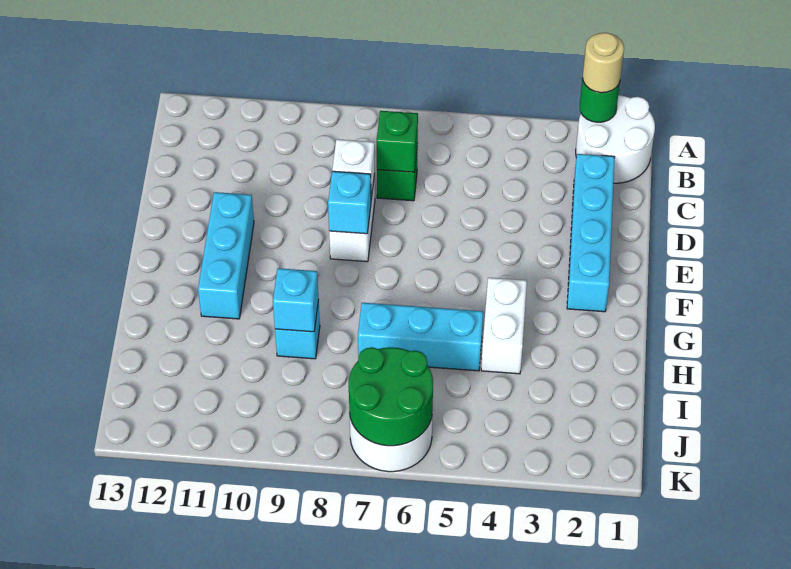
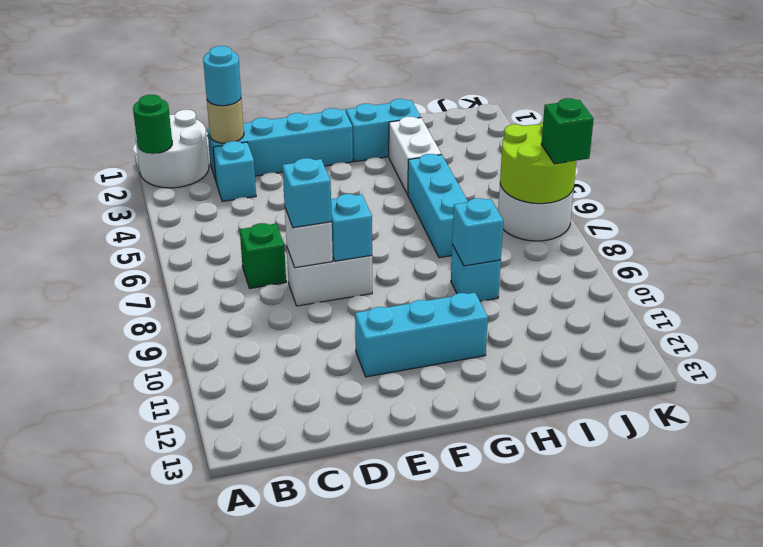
tan 1x1 round brick [583,33,624,93] -> tan 1x1 round brick moved to [207,99,244,143]
none -> cyan 1x1 round brick [203,46,241,106]
none -> cyan 1x1 brick [213,141,256,202]
green 1x1 brick [377,111,418,172] -> green 1x1 brick moved to [541,98,594,164]
none -> cyan 1x1 brick [283,158,332,228]
none -> cyan 1x2 brick [346,99,421,162]
white 1x2 brick [481,278,527,374] -> white 1x2 brick turned to [389,117,441,195]
green 2x2 round brick [349,347,433,446] -> lime 2x2 round brick [500,122,577,204]

